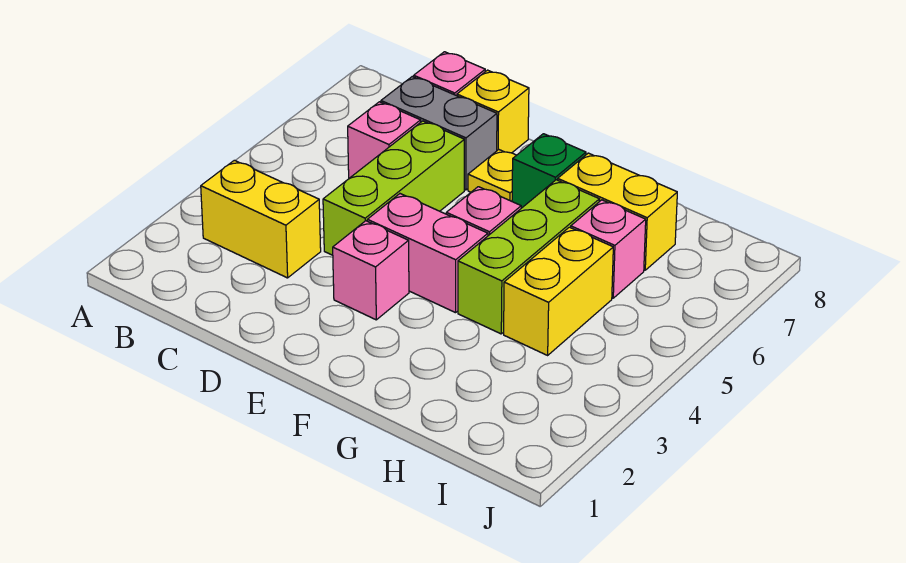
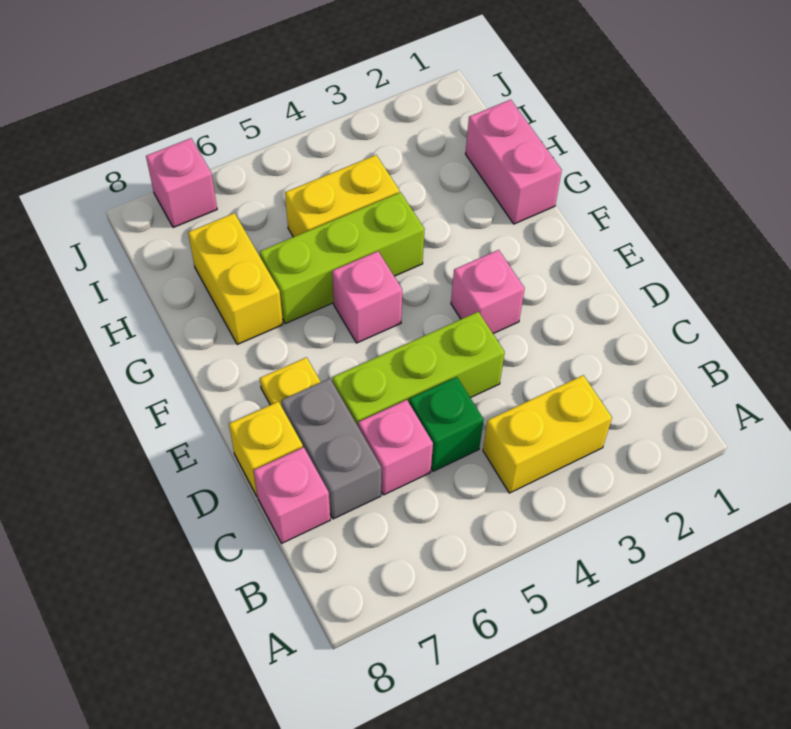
yellow 1x2 brick [201,160,321,278] -> yellow 1x2 brick turned to [483,375,612,493]
pink 1x2 brick [367,194,488,313] -> pink 1x2 brick moved to [466,100,562,224]
green 1x1 brick [512,134,586,208] -> green 1x1 brick moved to [409,377,484,471]
pink 1x1 brick [571,200,646,298] -> pink 1x1 brick moved to [146,138,217,228]

